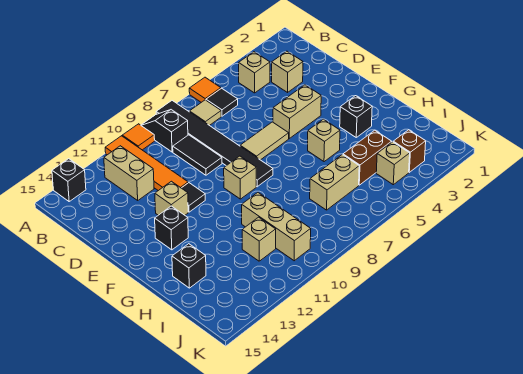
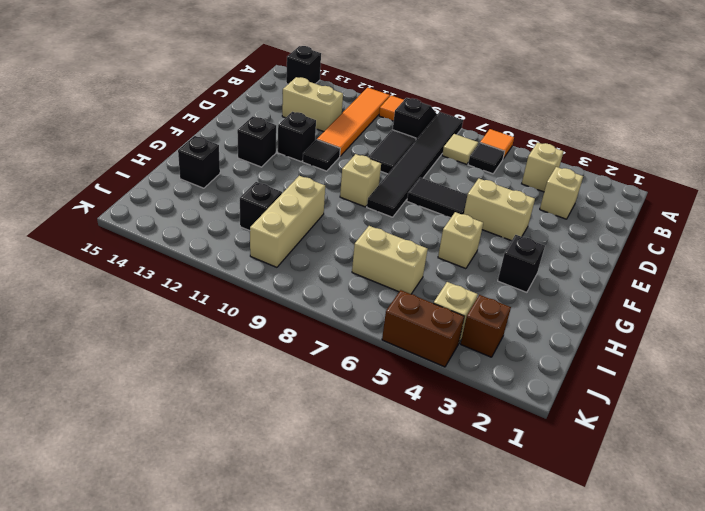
tan 1x2 brick [104,146,154,200] -> tan 1x2 brick turned to [282,77,343,132]
tan 1x2 tile [240,122,289,160] -> black 1x2 tile [407,178,467,218]
tan 1x1 brick [155,181,188,215] -> black 1x1 brick [278,112,316,161]
brown 1x2 brick [343,130,392,185] -> brown 1x2 brick moved to [382,290,464,367]
tan 1x1 brick [242,217,276,261] -> black 1x1 brick [240,182,282,231]

